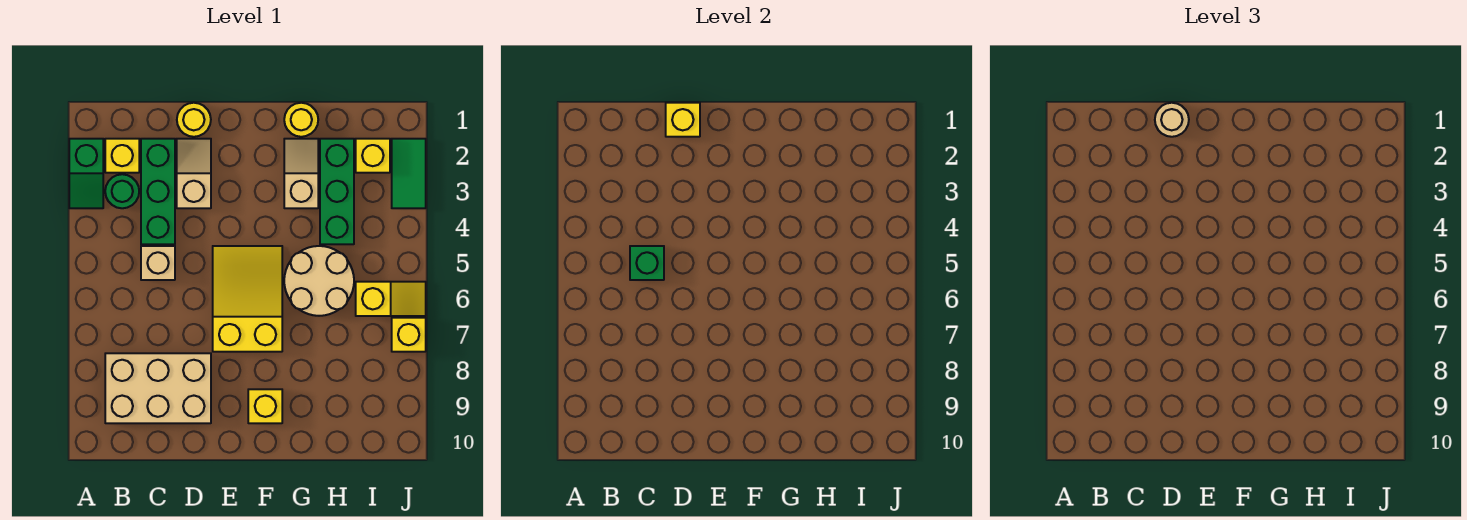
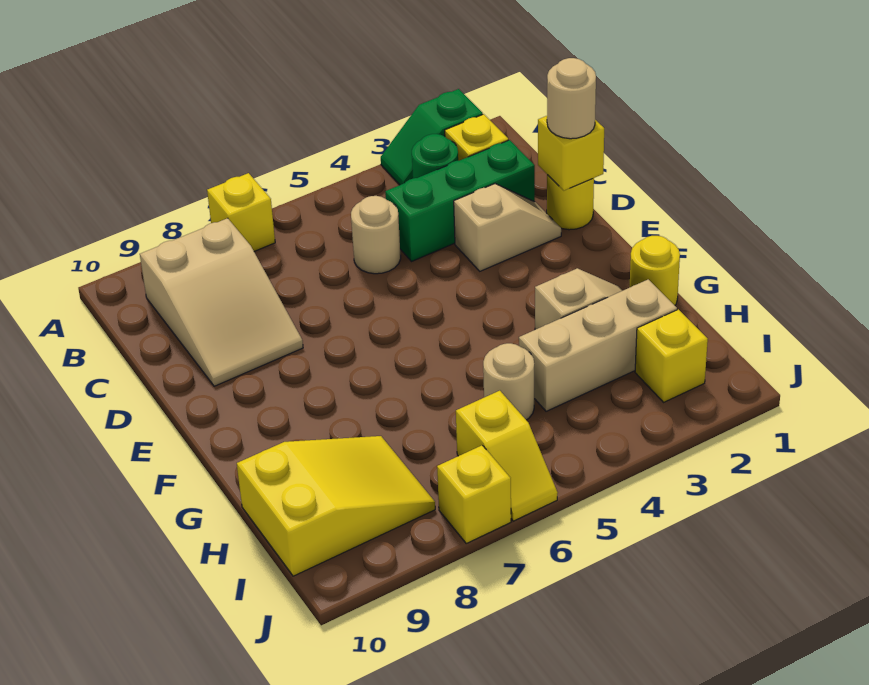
tan 2x3 brick [105,353,211,423] -> tan 2x3 slope [140,218,303,386]
tan 1x1 brick [141,246,175,280] -> tan 1x1 round brick [351,196,401,274]
green 1x1 brick [630,246,664,280] -> none
yellow 2x3 slope [213,246,282,352] -> yellow 2x3 slope moved to [237,436,435,576]
yellow 1x1 brick [248,389,282,423] -> yellow 1x1 brick moved to [207,173,275,251]
tan 2x2 round brick [284,246,354,316] -> tan 1x1 round brick [483,343,534,420]
green 1x3 brick [320,139,354,244] -> tan 1x3 brick [519,279,677,411]
green 1x2 tile [392,139,426,208] -> none

